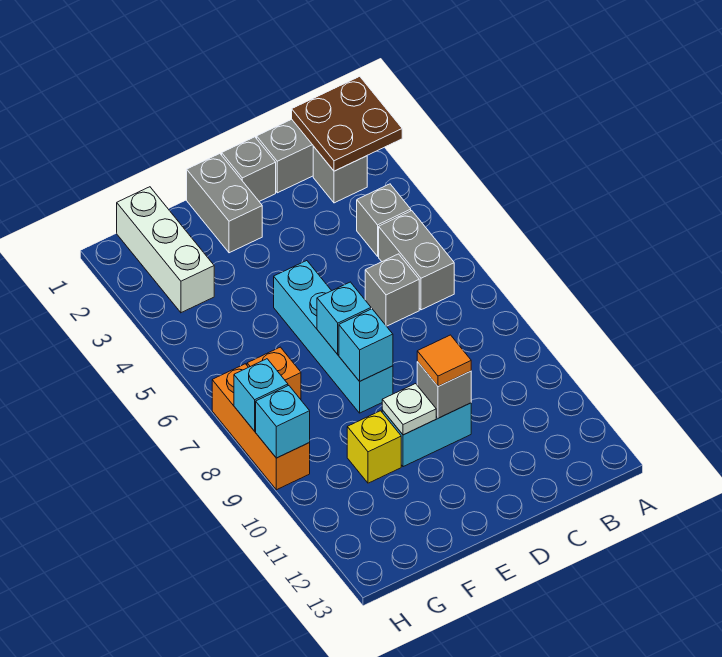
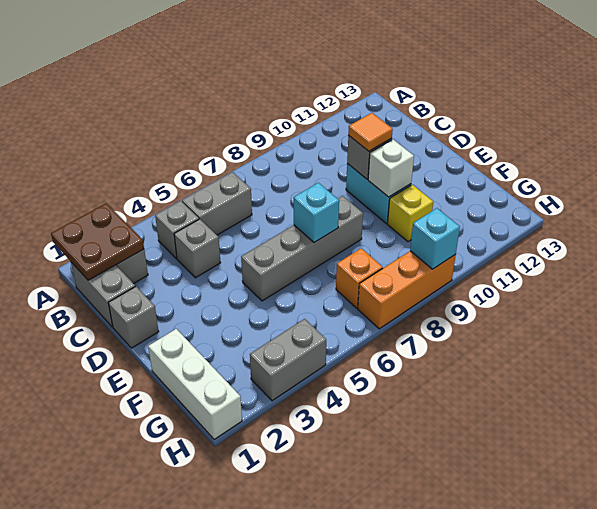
grey 1x1 brick [365,254,419,326] -> grey 1x1 brick moved to [174,219,220,278]
grey 1x2 brick [187,154,262,253] -> grey 1x2 brick moved to [250,319,326,401]
cyan 1x4 brick [274,261,393,413] -> grey 1x4 brick [241,196,363,301]
cyan 1x1 brick [339,309,393,381] -> none
white 1x1 plate [382,384,436,435] -> white 1x1 brick [368,139,414,197]
white 1x3 brick [117,187,214,313] -> white 1x3 brick turned to [148,329,242,440]
cyan 1x1 brick [234,359,288,431] -> none

